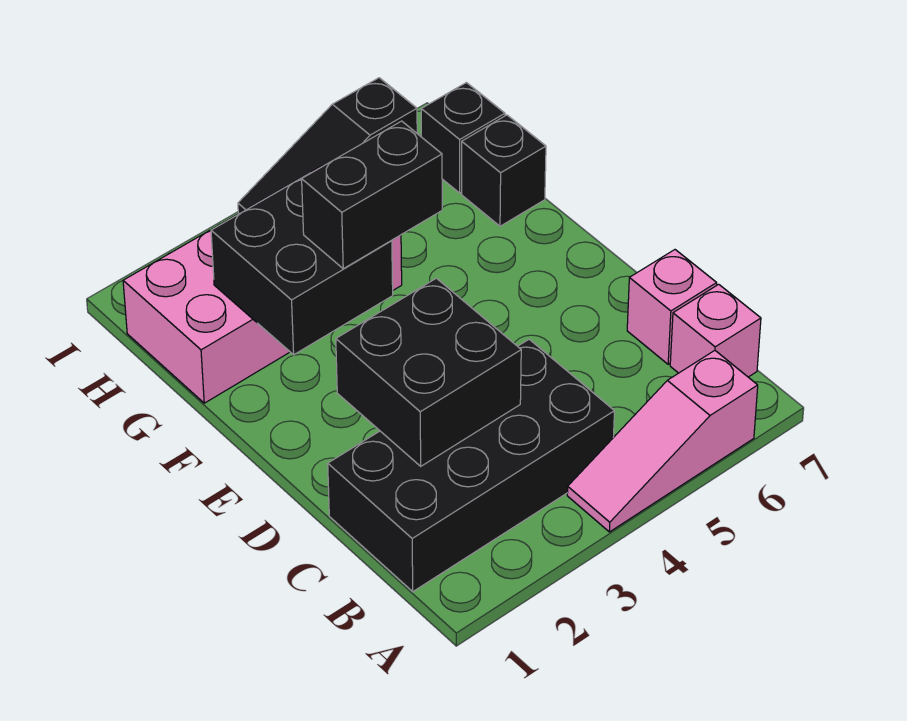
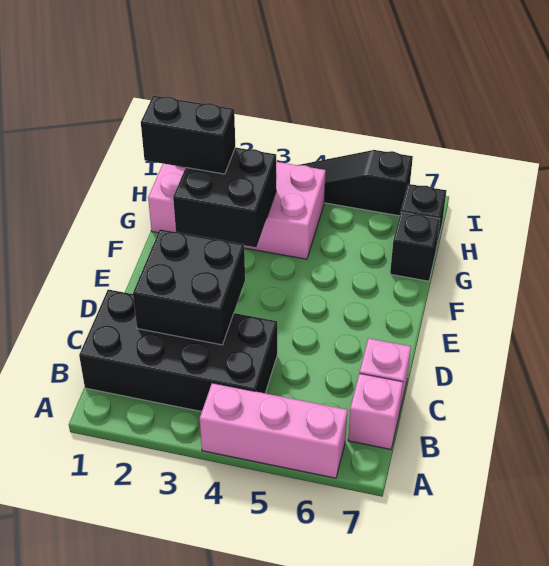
pink 1x3 slope [567,351,758,532] -> pink 1x3 brick [200,383,348,478]
black 1x2 brick [302,121,442,269] -> black 1x2 brick moved to [141,96,235,174]

